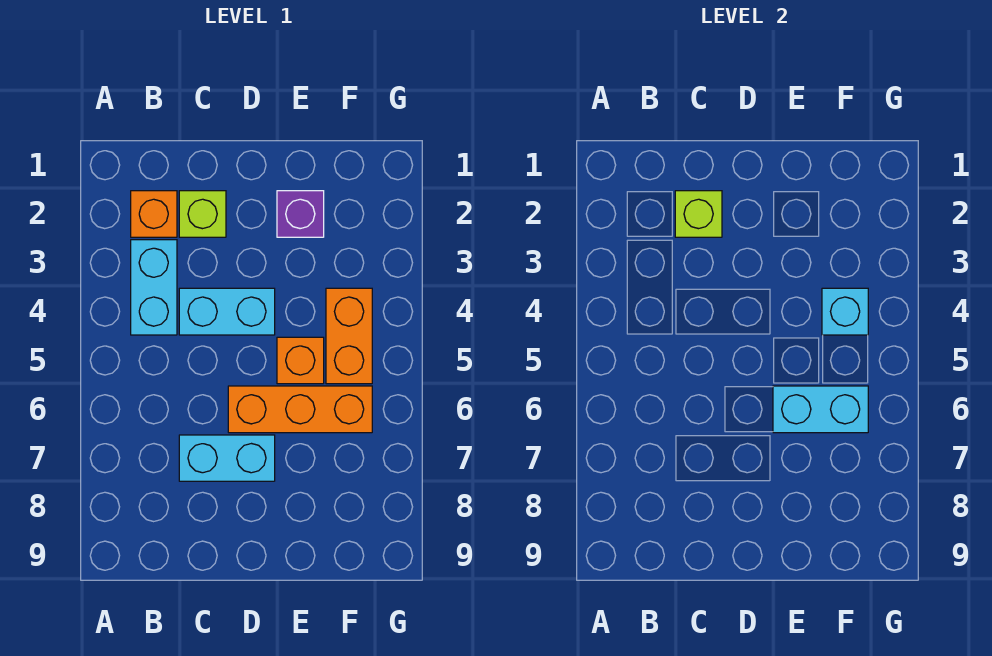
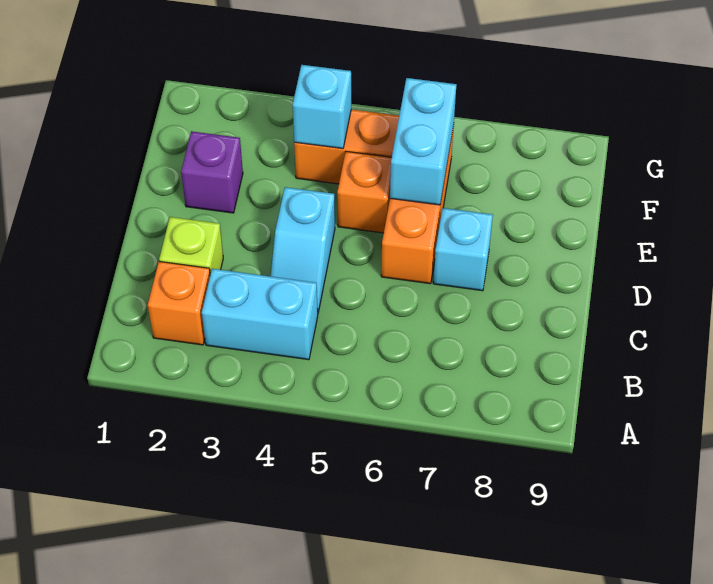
lime 1x1 brick [675,191,722,237] -> none
cyan 1x2 brick [179,288,275,335] -> cyan 1x2 slope [271,187,335,312]
cyan 1x2 brick [179,435,275,481] -> cyan 1x1 brick [433,208,493,291]

